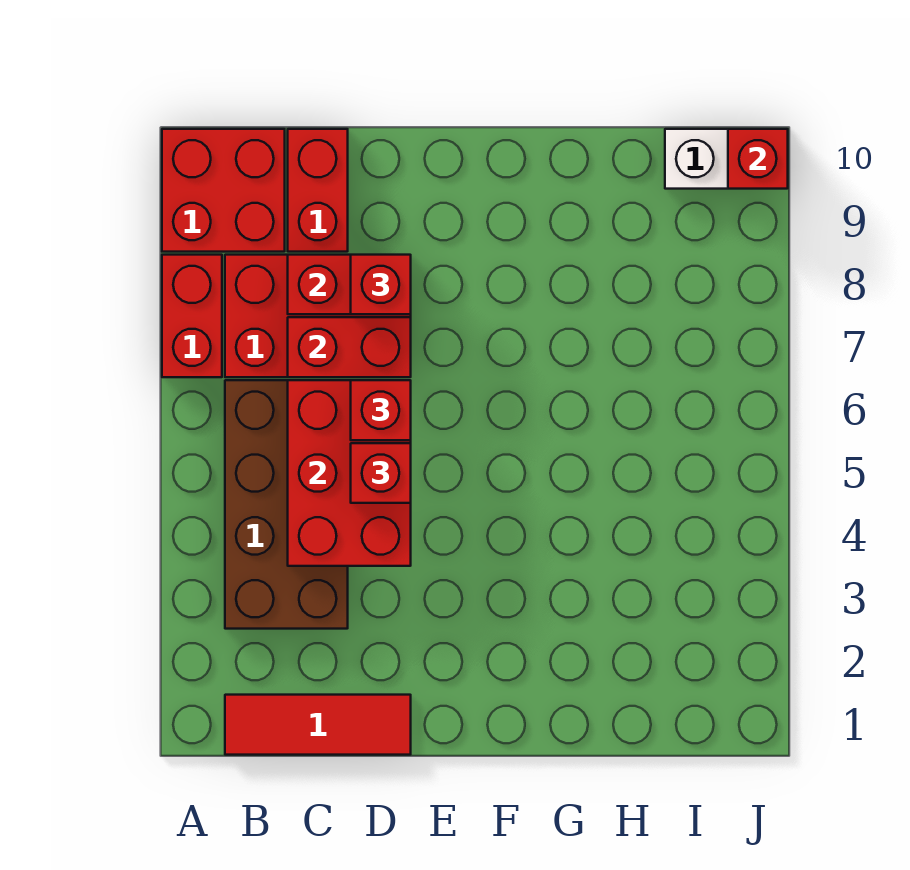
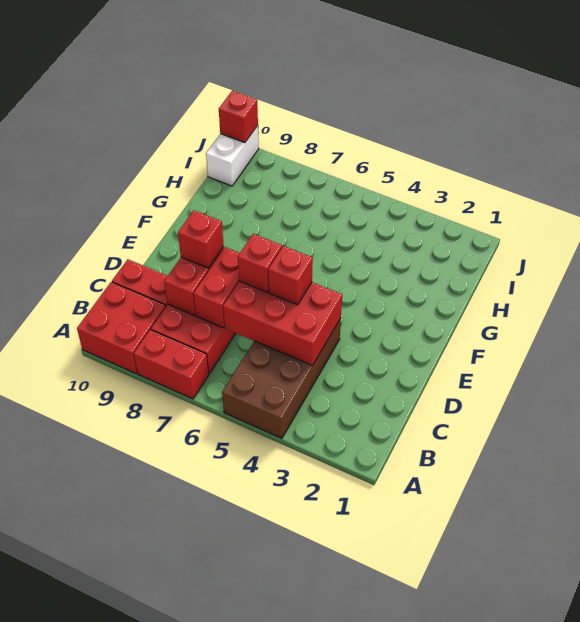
red 1x3 tile [225,695,411,755] -> none
brown 2x4 brick [225,380,348,629] -> brown 2x4 brick turned to [222,318,341,438]

